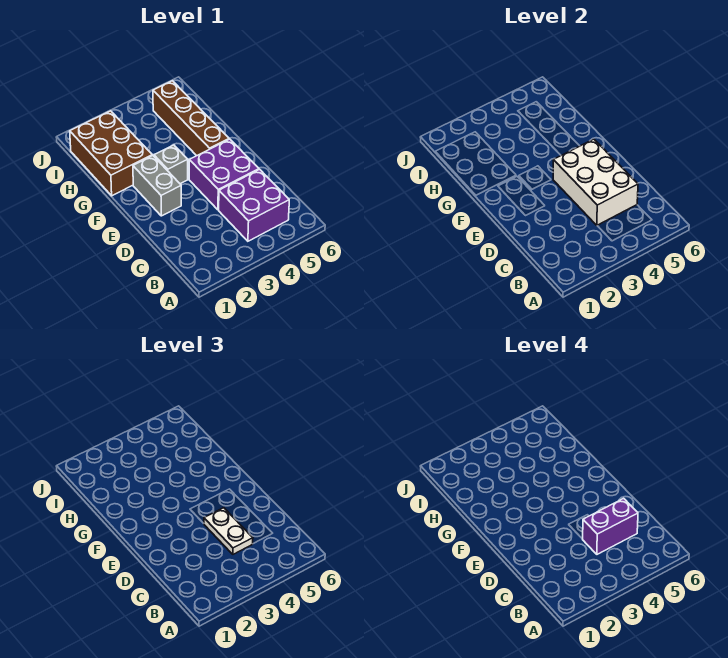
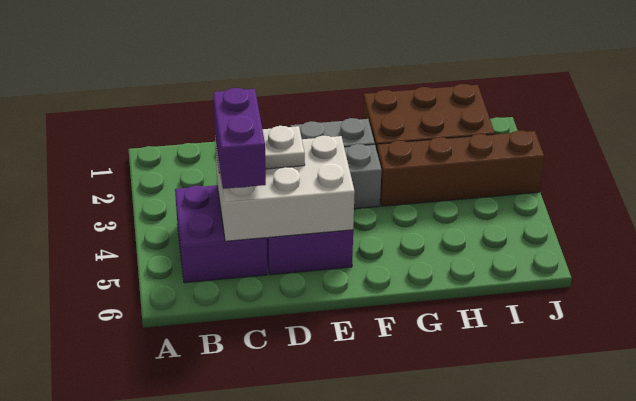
brown 1x4 brick [153,81,229,156] -> brown 1x4 brick moved to [377,130,544,206]

